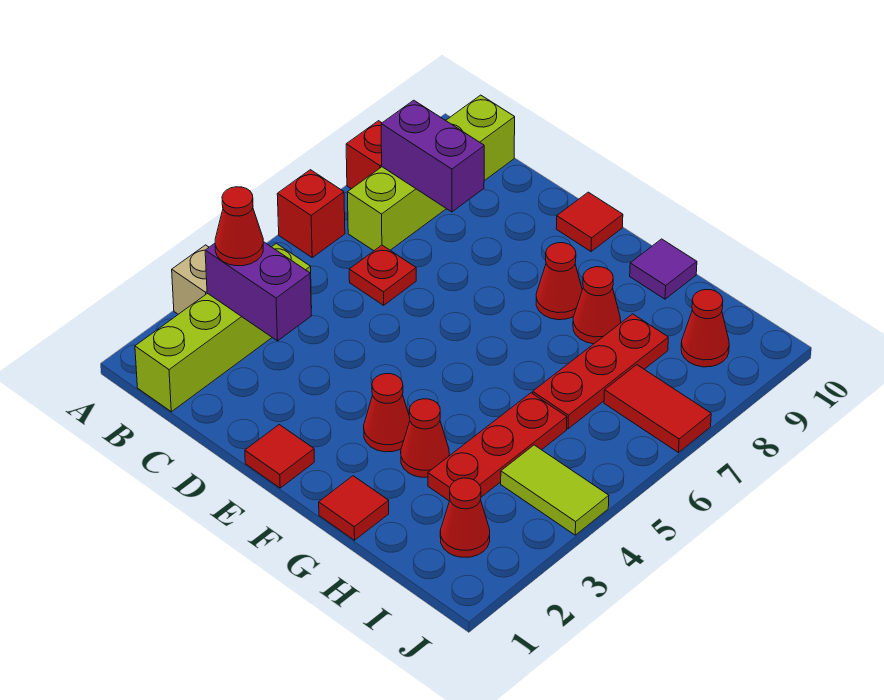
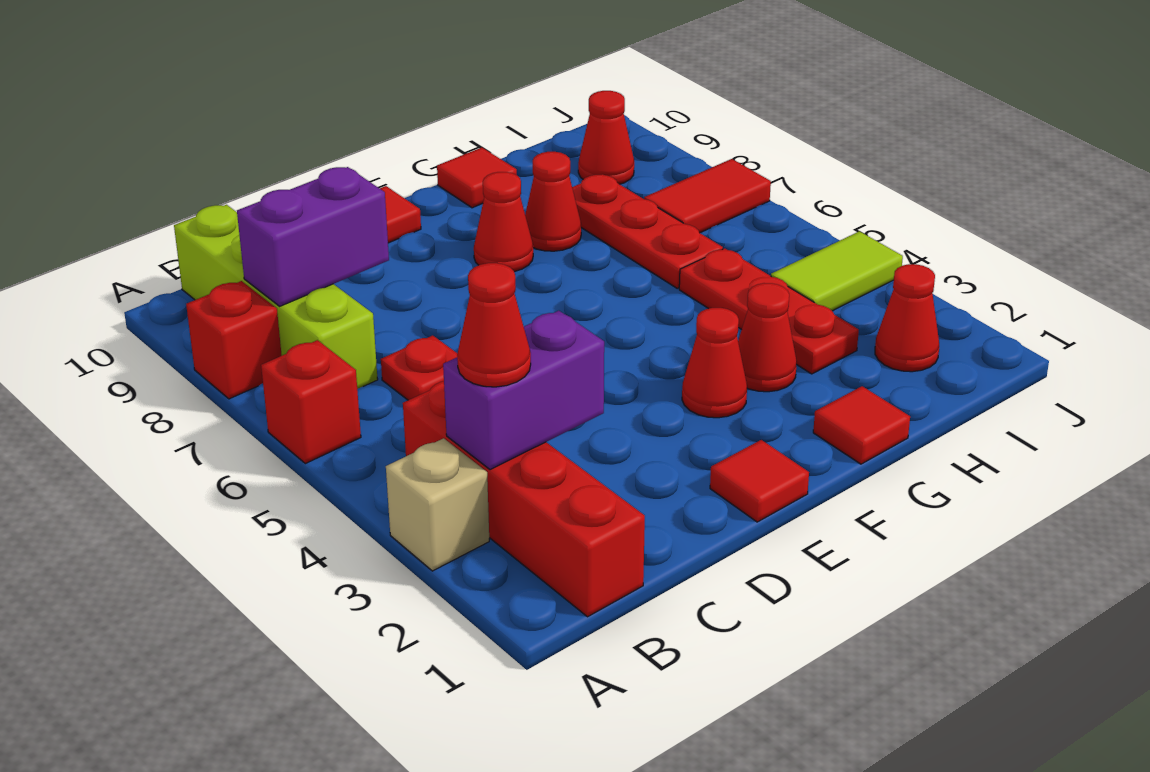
lime 1x4 brick [135,243,312,412] -> red 1x4 brick [403,381,645,617]
purple 1x1 tile [630,239,697,299] -> red 1x1 tile [437,148,517,208]

